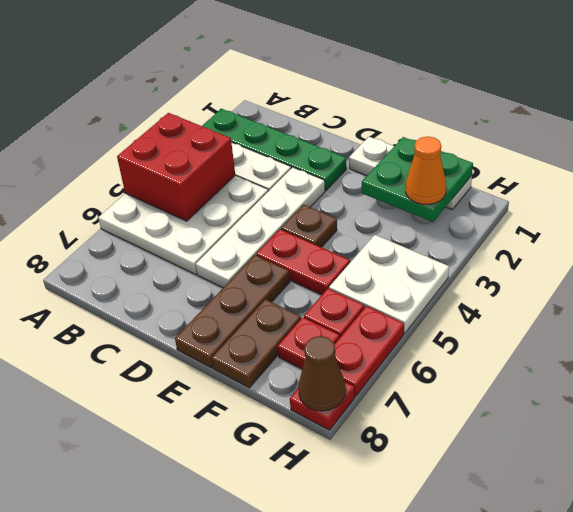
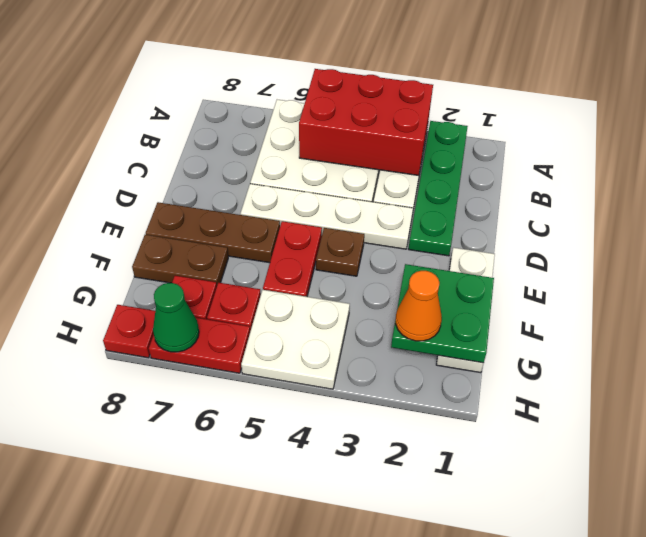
red 2x2 brick [117,113,235,221] -> red 2x3 brick [299,69,433,176]
none -> green 1x1 cone [153,283,199,352]
brown 1x1 cone [298,336,346,411] -> none

